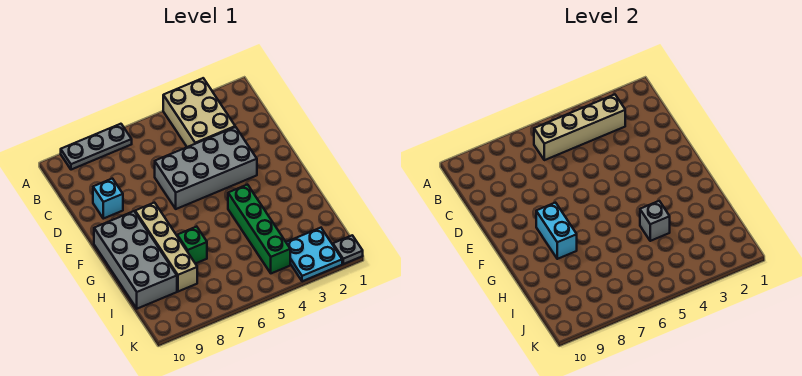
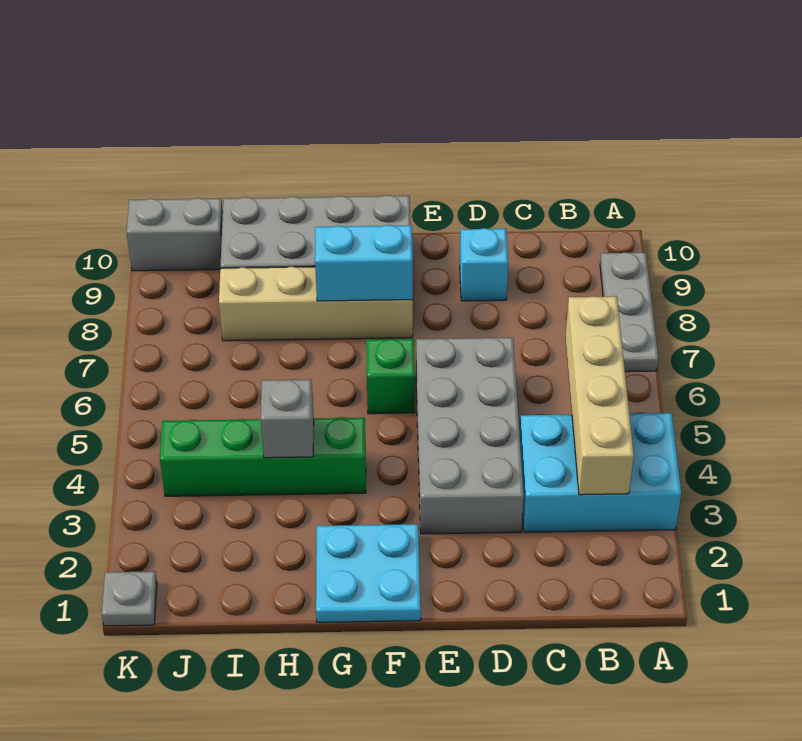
tan 2x3 brick [163,78,235,147] -> cyan 2x3 brick [520,413,681,532]
green 1x1 brick [177,227,207,264] -> green 1x1 brick moved to [366,339,415,414]
cyan 2x2 plate [286,228,342,281] -> cyan 2x2 plate moved to [316,524,421,622]
none -> grey 1x2 brick [127,198,223,271]

